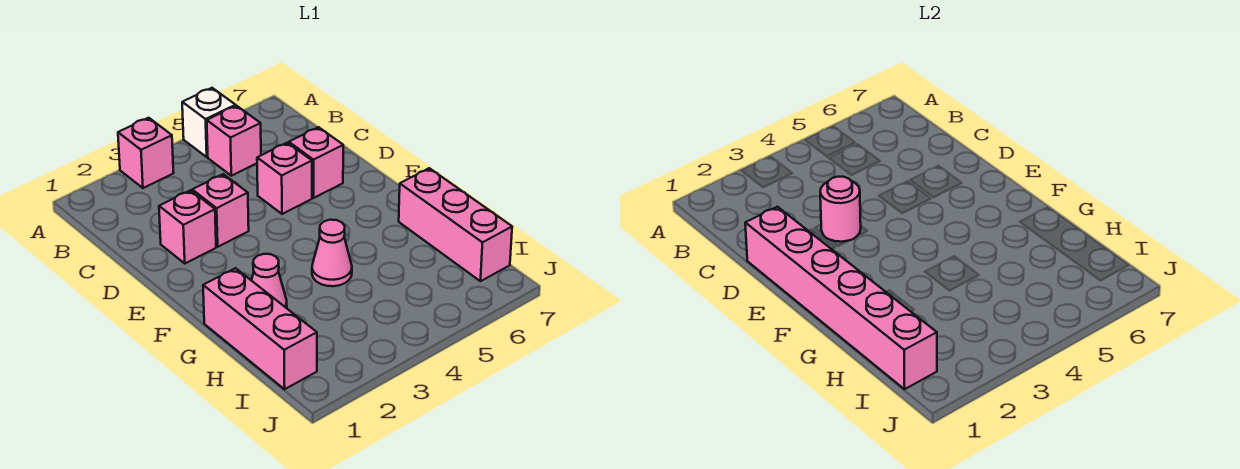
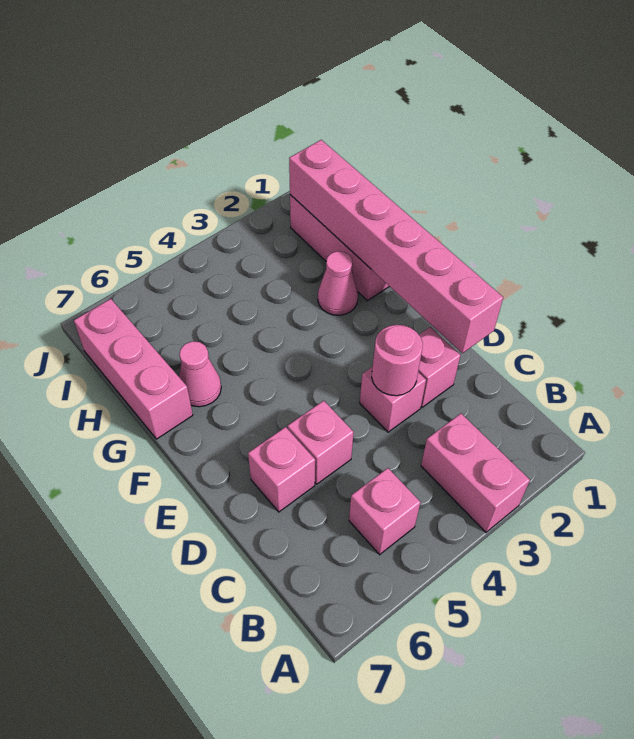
pink 1x1 brick [118,118,173,188] -> pink 1x2 brick [421,414,530,532]
white 1x1 brick [182,88,236,157] -> none
pink 1x1 cone [312,220,352,286] -> pink 1x1 cone moved to [179,341,221,407]

